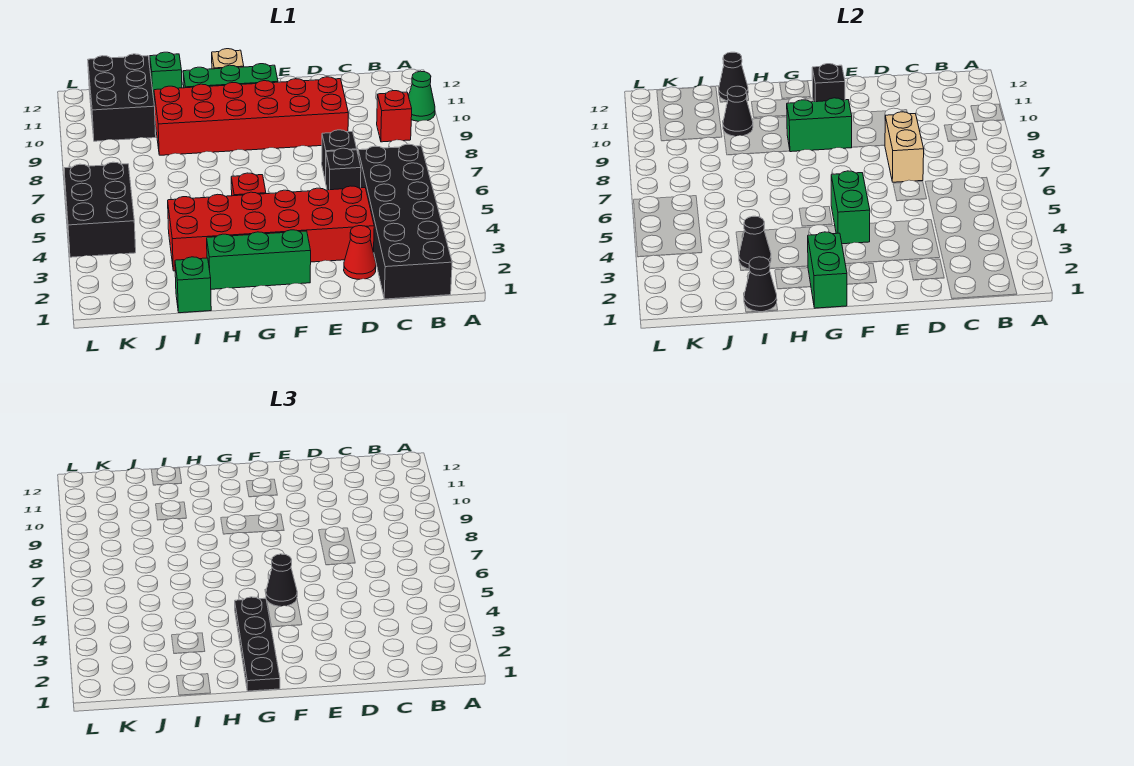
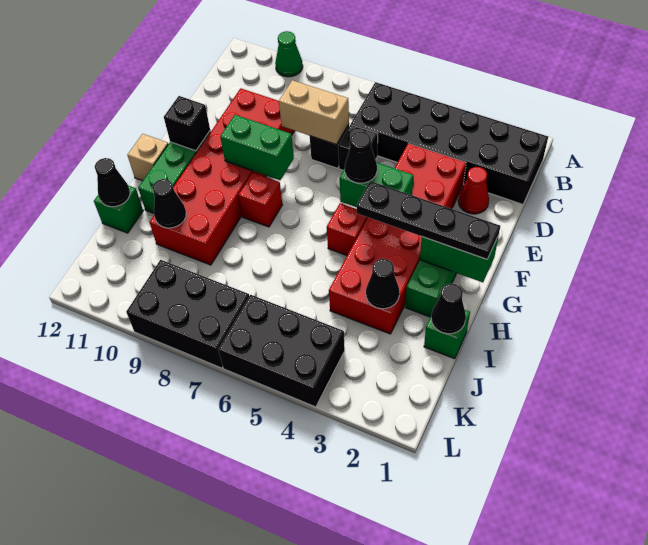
red 1x1 brick [377,91,412,142] -> red 1x1 brick moved to [238,172,282,227]
green 1x2 brick [787,98,852,152] -> green 1x2 brick turned to [220,115,294,180]
black 2x3 brick [88,54,156,141] -> black 2x3 brick moved to [126,260,249,368]

